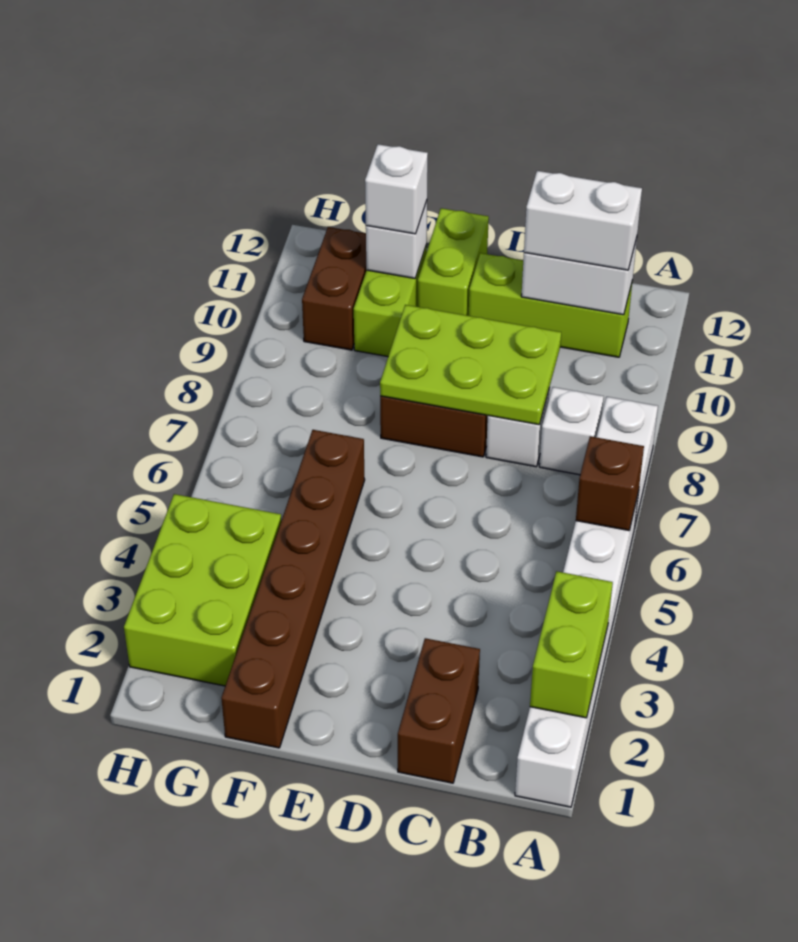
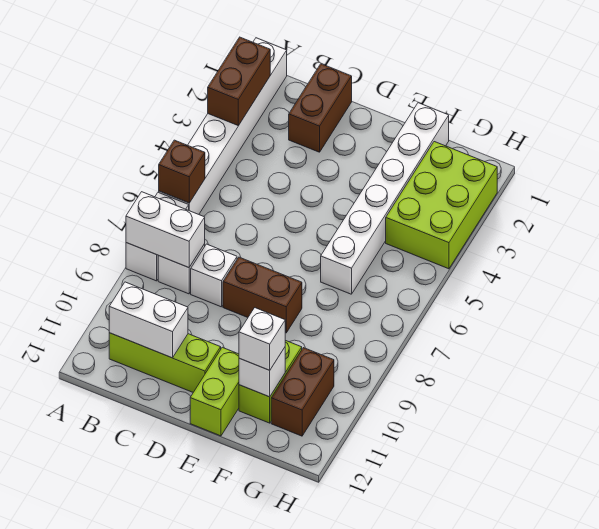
lime 1x2 brick [530,571,613,718] -> brown 1x2 brick [208,37,270,126]
white 1x2 brick [524,171,642,270] -> white 1x2 brick moved to [126,192,205,268]
lime 2x3 plate [380,305,561,425] -> none
brown 1x6 brick [221,430,365,748] -> white 1x6 brick [321,103,449,294]

